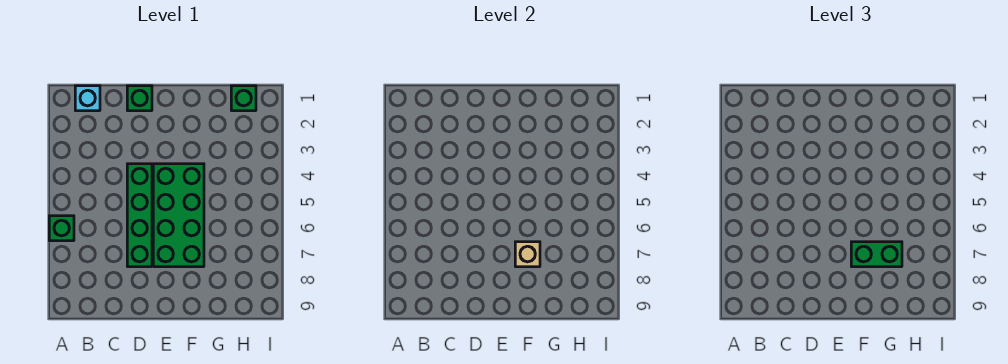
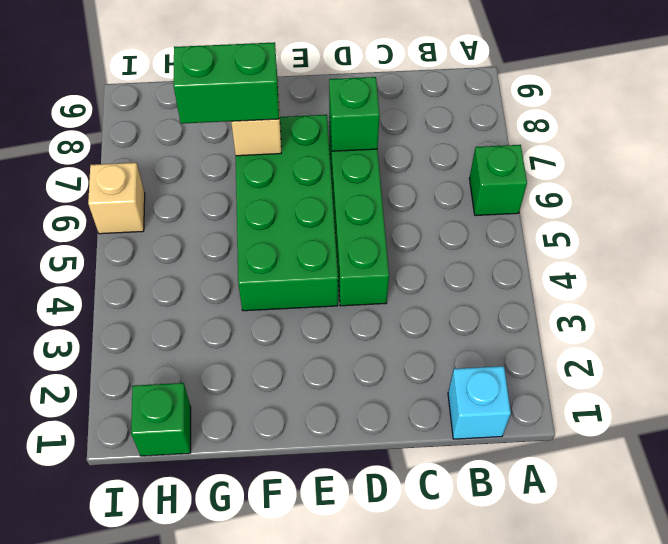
green 1x1 brick [127,86,152,111] -> green 1x1 brick moved to [329,77,380,151]
none -> tan 1x1 brick [88,163,145,234]

